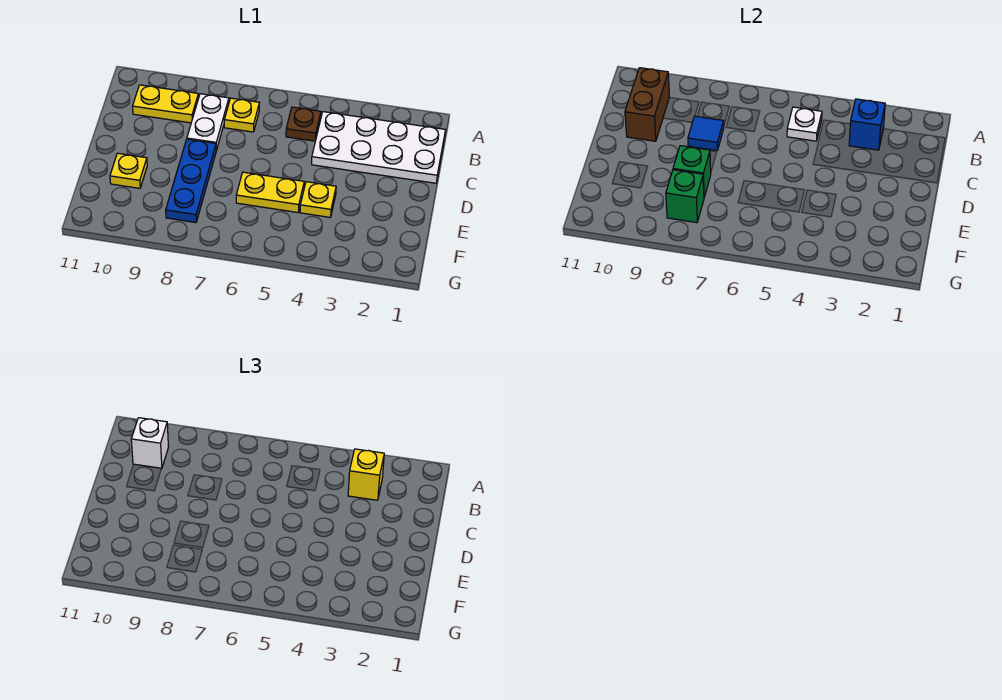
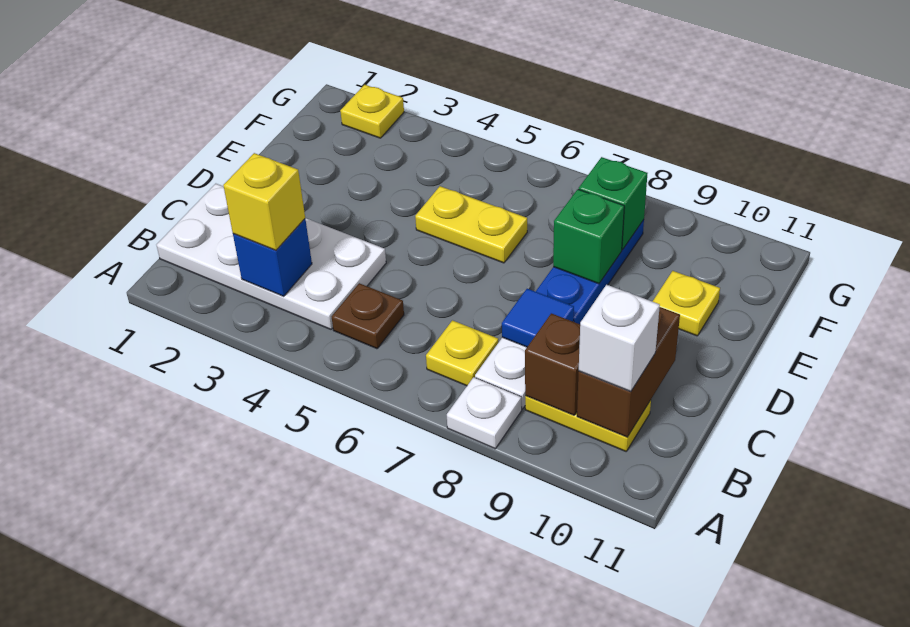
white 1x1 plate [787,107,822,141] -> white 1x1 plate moved to [447,377,522,449]
none -> brown 1x1 brick [525,313,580,415]
yellow 1x1 plate [300,182,336,217] -> yellow 1x1 plate moved to [340,85,404,138]

